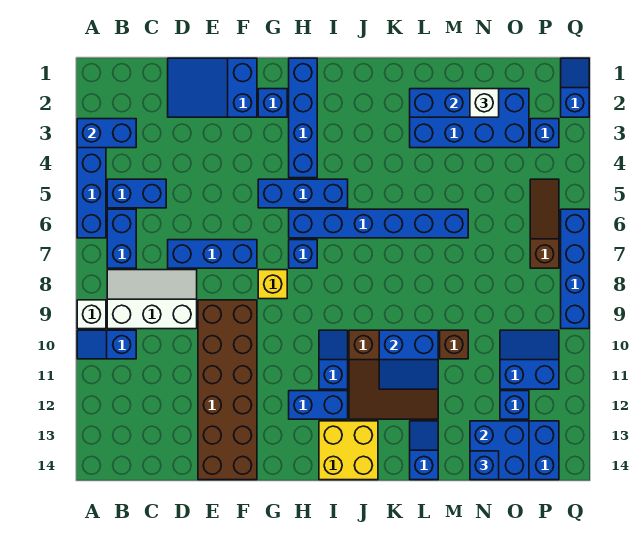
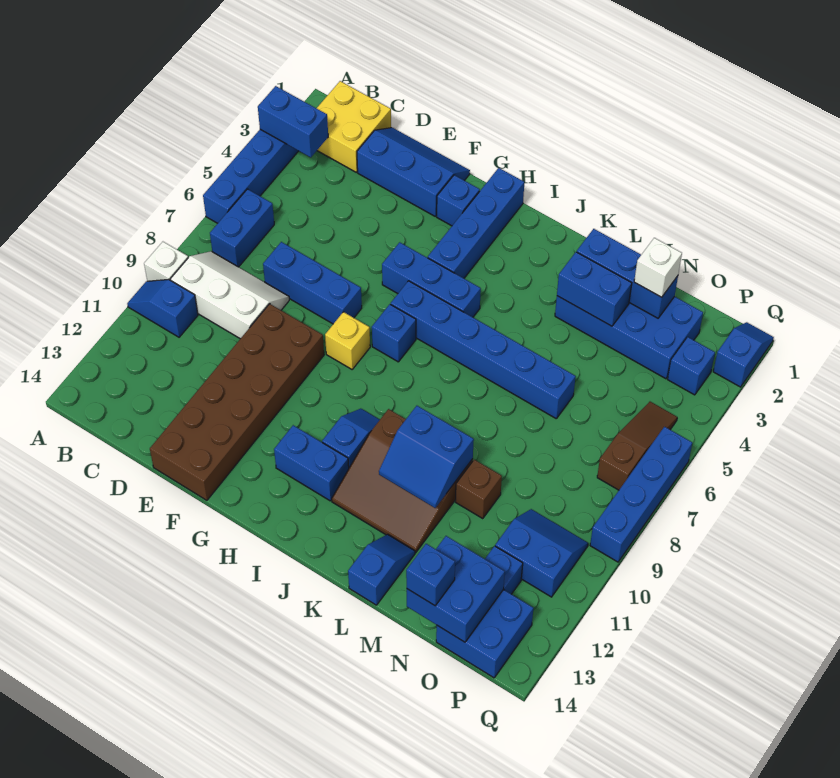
blue 1x2 brick [107,179,166,208] -> blue 1x2 brick moved to [557,252,632,326]
blue 2x3 slope [168,58,257,117] -> blue 2x3 slope turned to [357,128,470,216]
yellow 2x2 brick [319,421,378,480] -> yellow 2x2 brick moved to [317,81,391,172]

